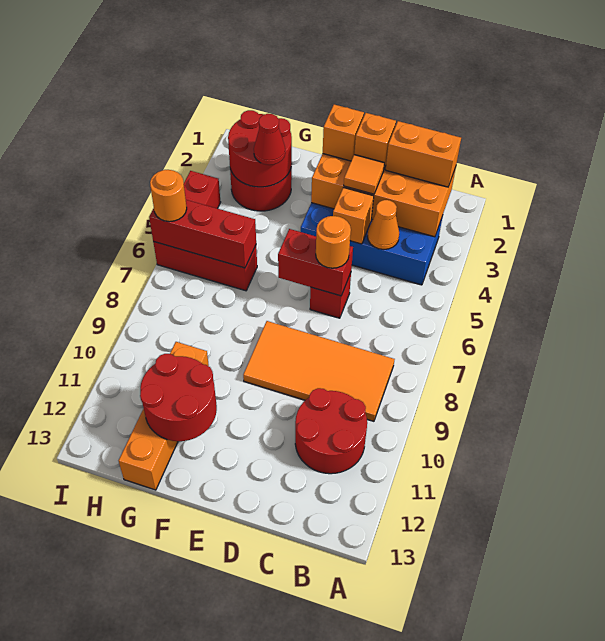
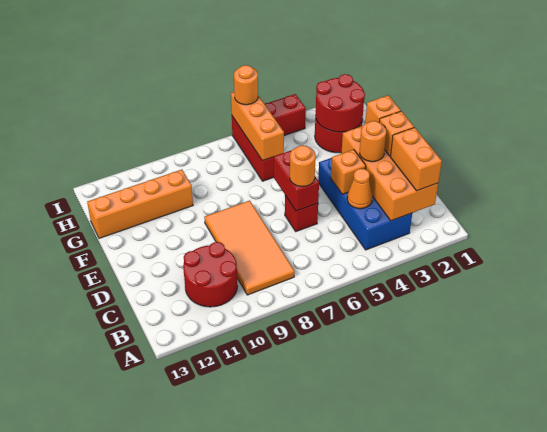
orange 1x1 tile [344,155,384,194] -> orange 1x1 round brick [360,121,386,162]
red 2x2 round brick [140,354,217,441] -> none
red 1x1 cone [254,114,285,165] -> none
red 1x3 brick [149,200,256,268] -> orange 1x3 brick [231,92,284,161]

